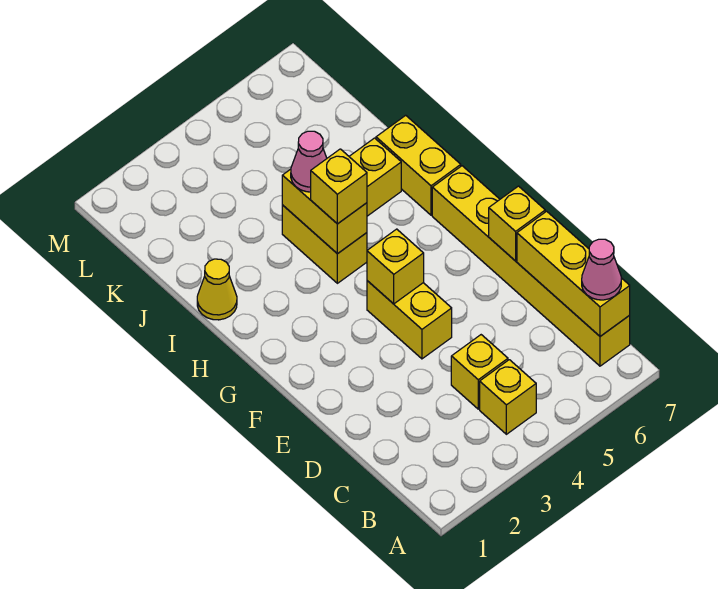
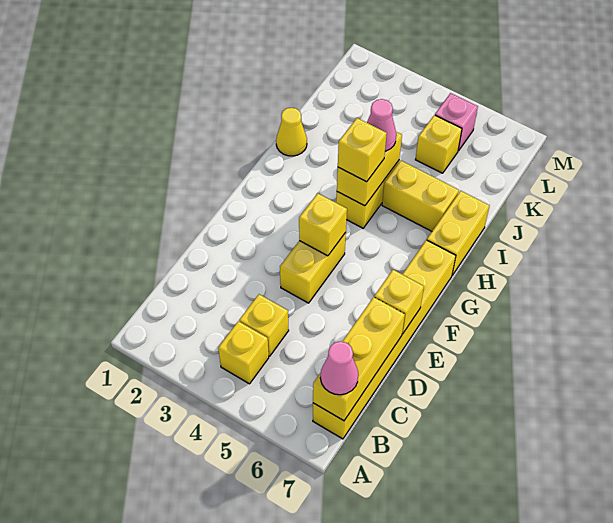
none -> yellow 1x1 brick [415,115,462,173]
none -> pink 1x1 brick [435,93,478,151]

